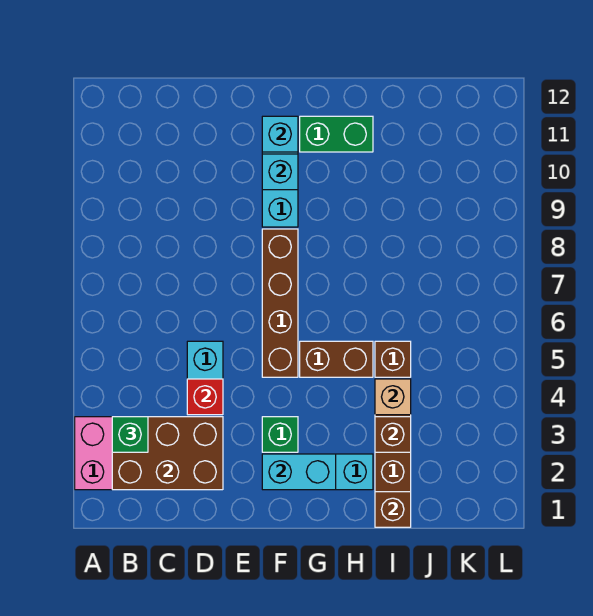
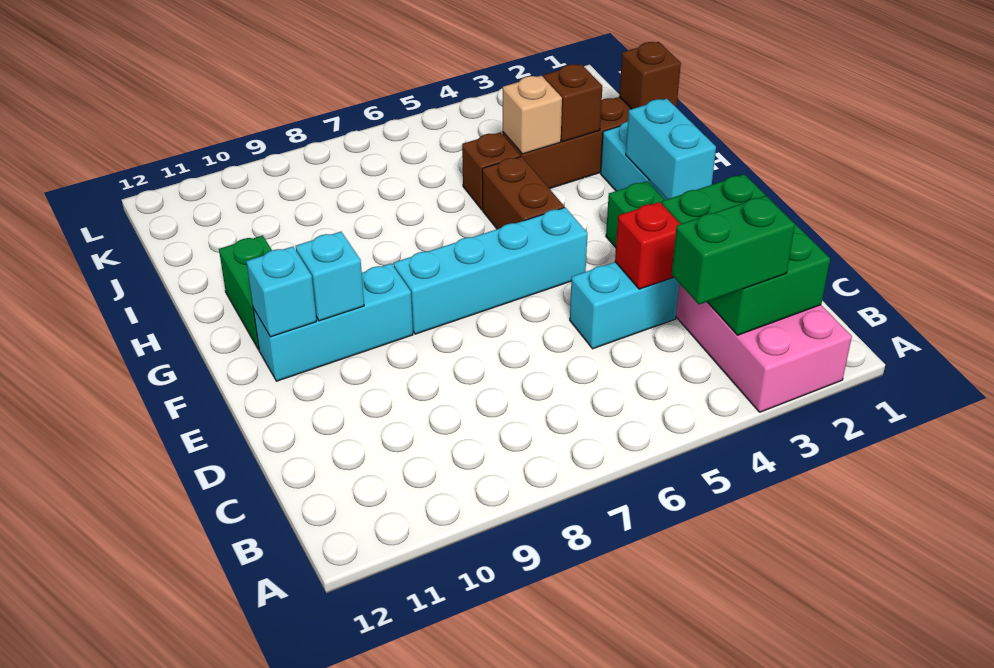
brown 2x3 brick [112,417,223,490] -> green 2x3 brick [662,174,830,335]
green 1x1 brick [112,417,148,452] -> green 1x2 brick [672,196,795,304]
brown 1x4 brick [262,229,298,377] -> cyan 1x4 brick [393,208,587,334]

